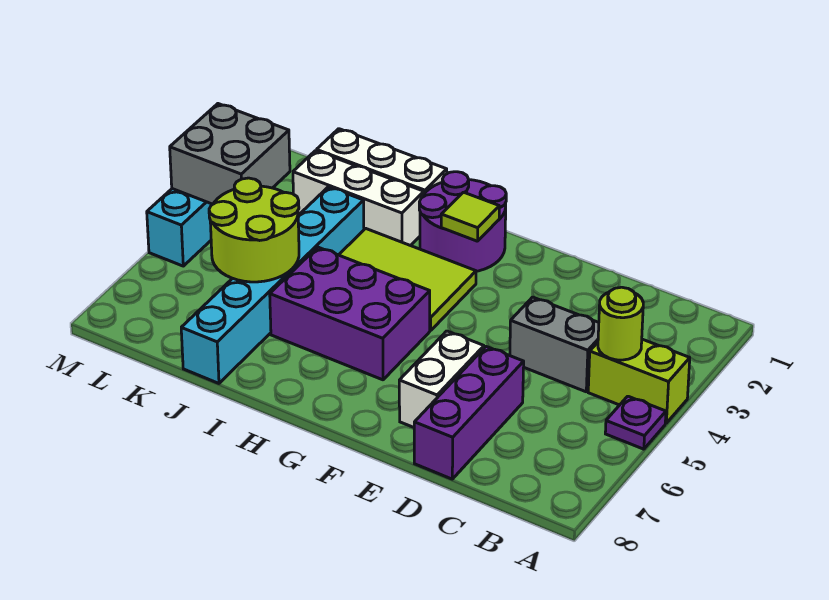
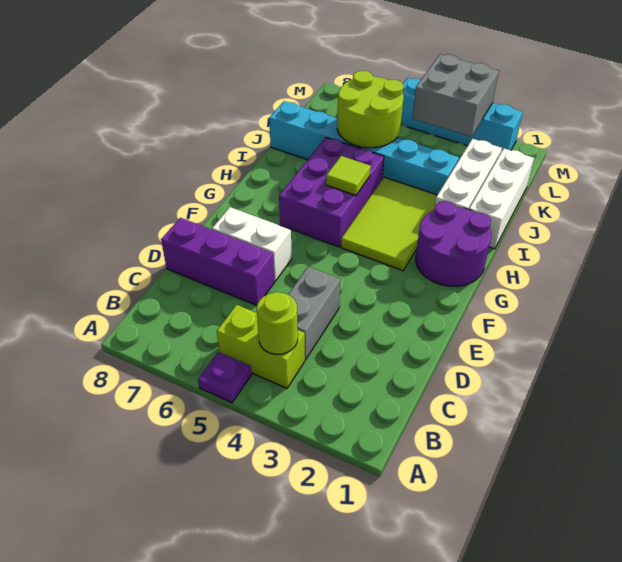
lime 1x2 brick [588,339,690,423] -> lime 1x2 brick turned to [217,305,305,388]
lime 1x1 tile [441,192,499,241] -> lime 1x1 tile moved to [326,156,371,195]

